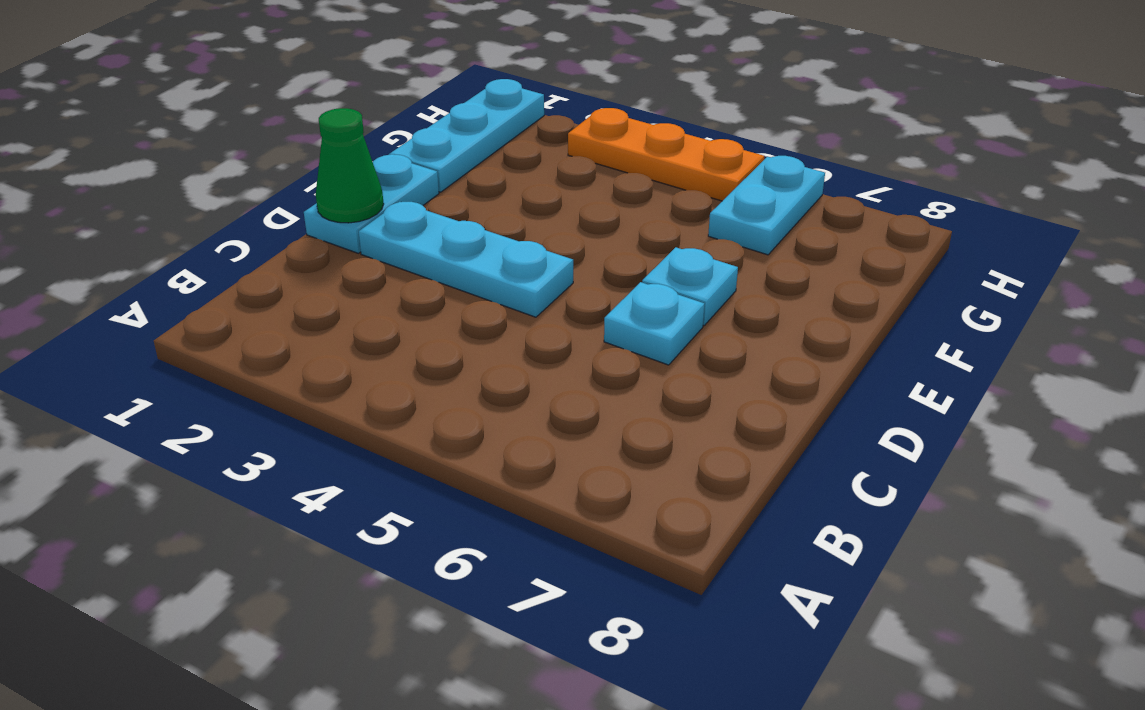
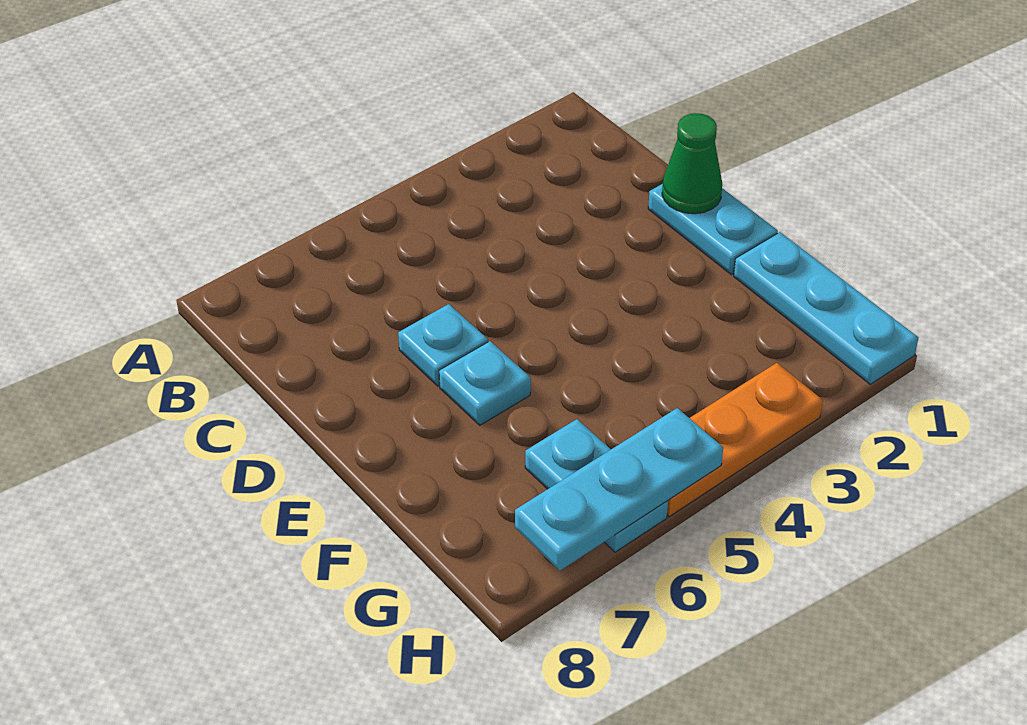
cyan 1x3 plate [359,202,573,317] -> cyan 1x3 plate moved to [515,408,723,571]

